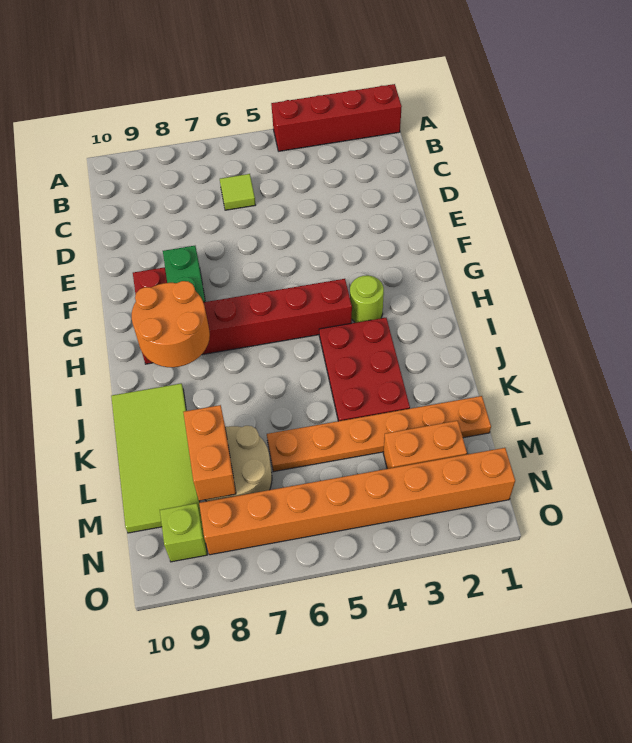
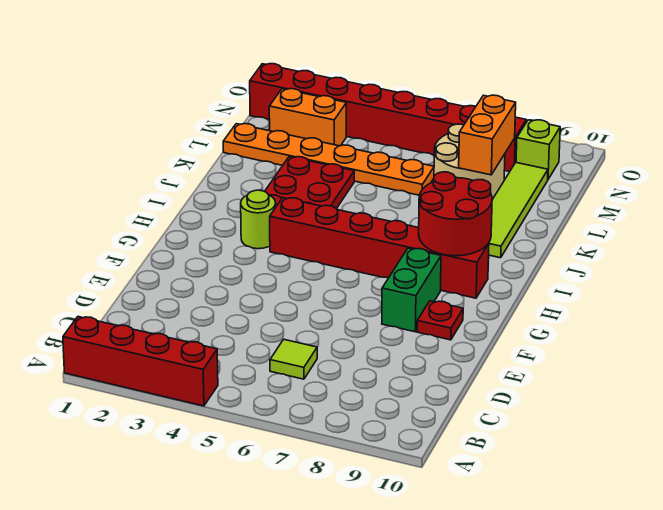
orange 2x2 round brick [132,281,210,367] -> red 2x2 round brick [419,172,492,256]
lime 2x4 tile [111,384,201,533] -> lime 1x4 tile [489,163,548,258]
orange 1x8 brick [199,448,515,555] -> red 1x8 brick [250,64,526,172]

